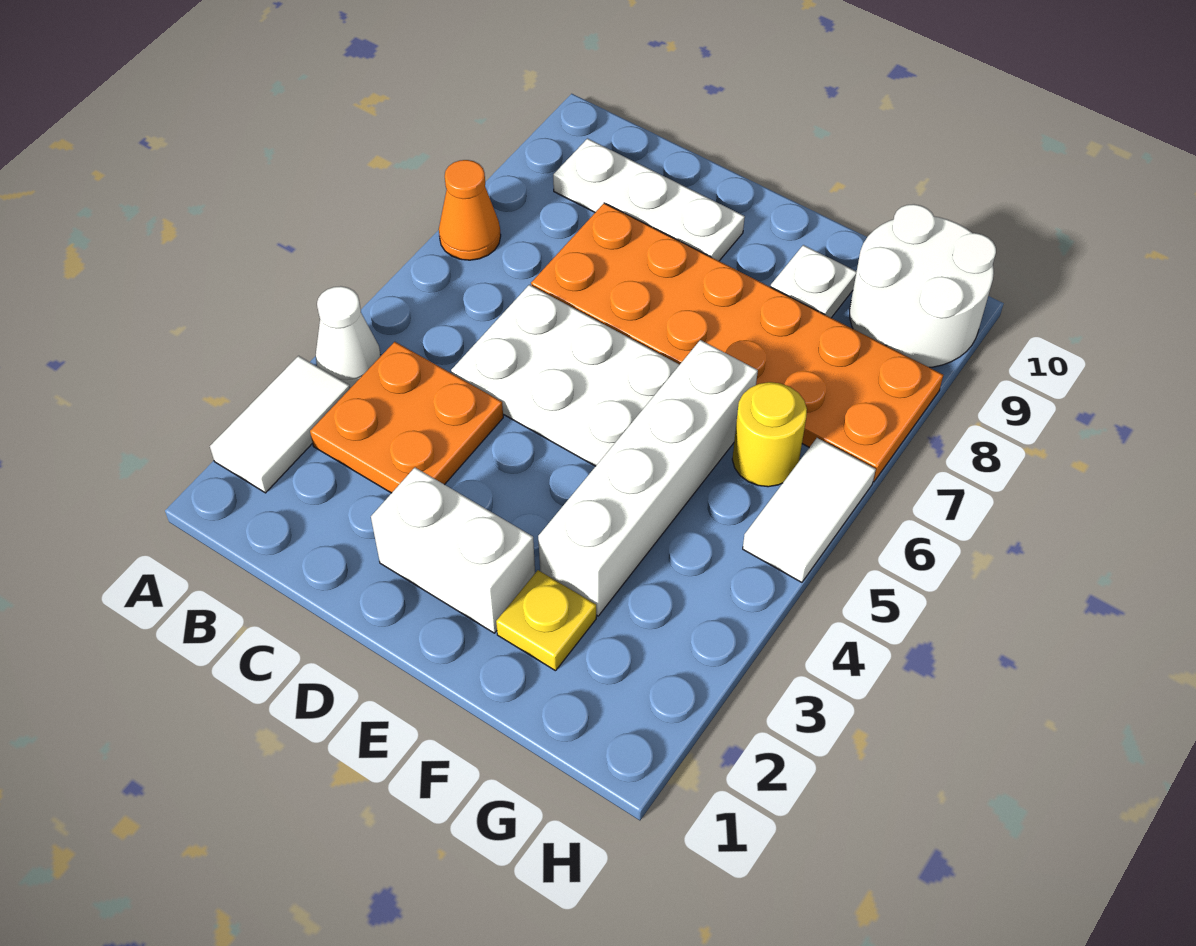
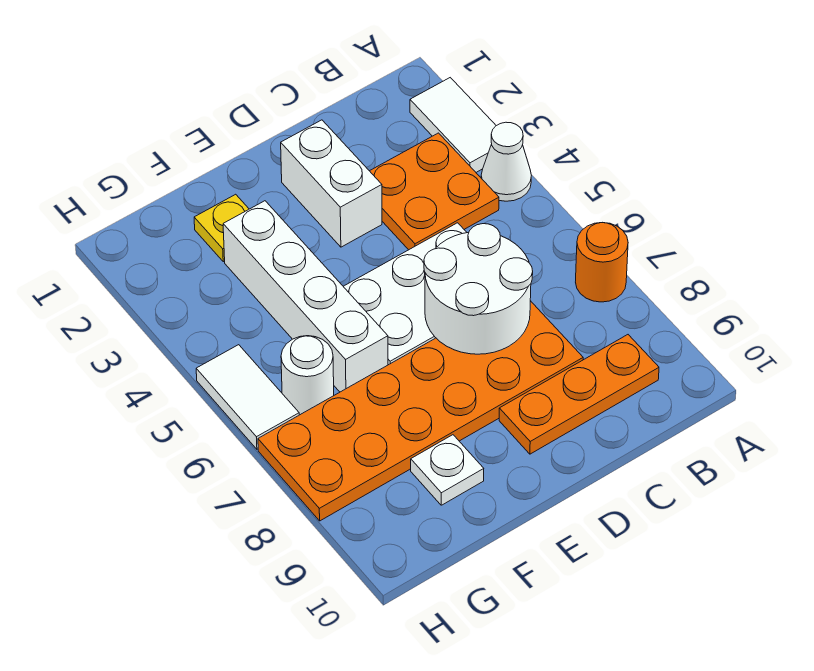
orange 1x1 cone [439,160,501,260] -> orange 1x1 round brick [576,223,628,302]
white 1x3 plate [553,139,745,261] -> orange 1x3 plate [499,335,659,454]
white 1x2 brick [371,468,535,633] -> white 1x2 brick turned to [281,120,382,247]
yellow 1x1 round brick [732,382,807,487] -> white 1x1 round brick [281,336,334,415]
white 2x2 round brick [850,204,996,367] -> white 2x2 round brick moved to [424,224,533,354]

